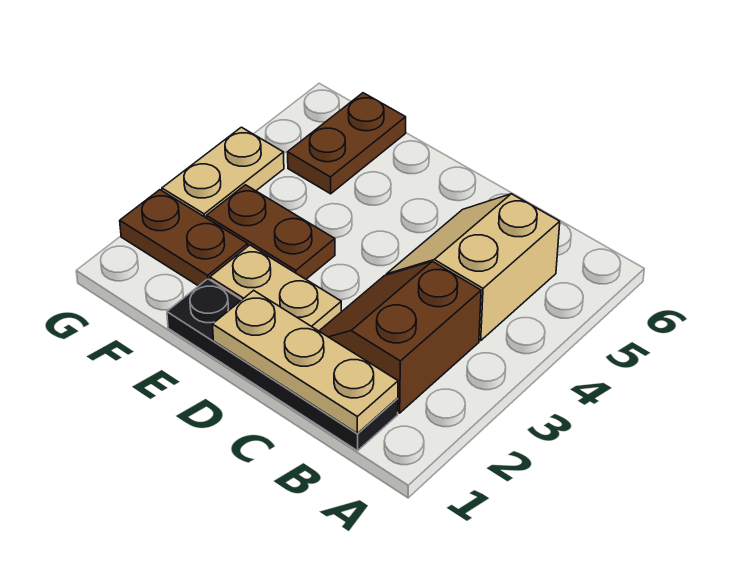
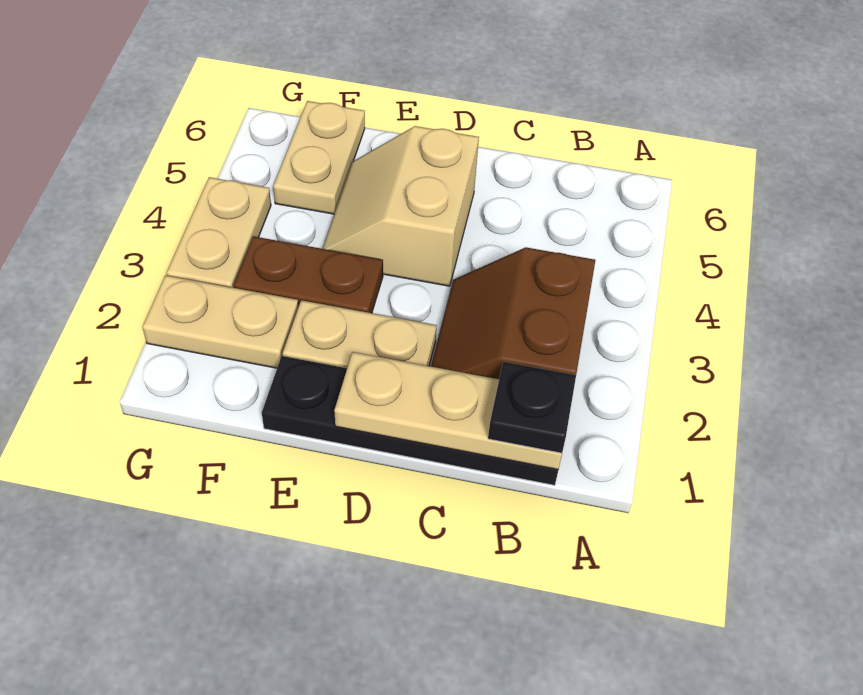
none -> black 1x1 plate [488,362,576,453]
tan 2x2 slope [386,194,560,341] -> tan 2x2 slope moved to [322,126,479,286]
brown 1x2 plate [120,190,248,286] -> tan 1x2 plate [143,275,298,368]
brown 1x2 plate [288,93,406,194] -> tan 1x2 plate [273,101,365,214]

